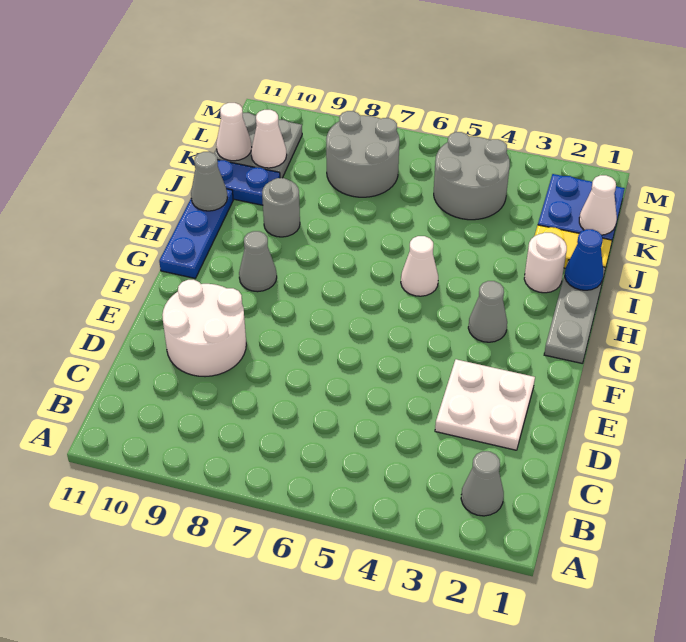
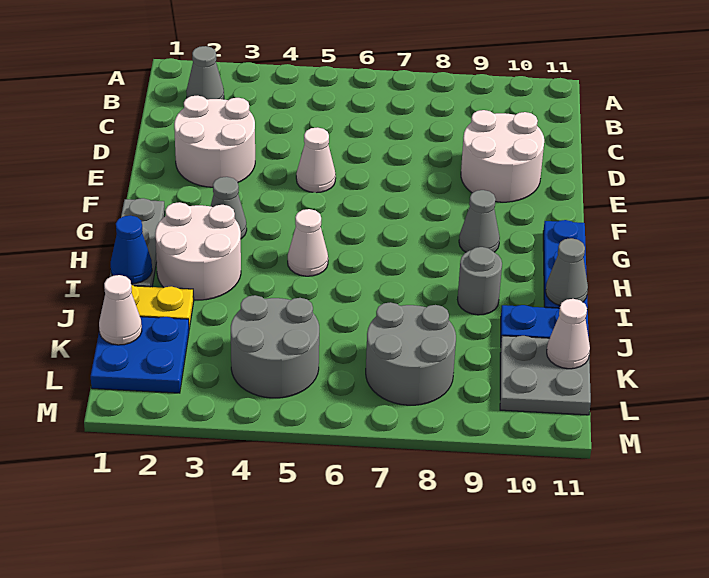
white 2x2 plate [435,359,535,450] -> white 2x2 round brick [174,96,255,187]
white 1x1 round brick [524,233,567,293] -> white 2x2 round brick [155,202,241,300]
white 1x1 cone [251,110,287,168] -> white 1x1 cone moved to [296,127,336,193]

